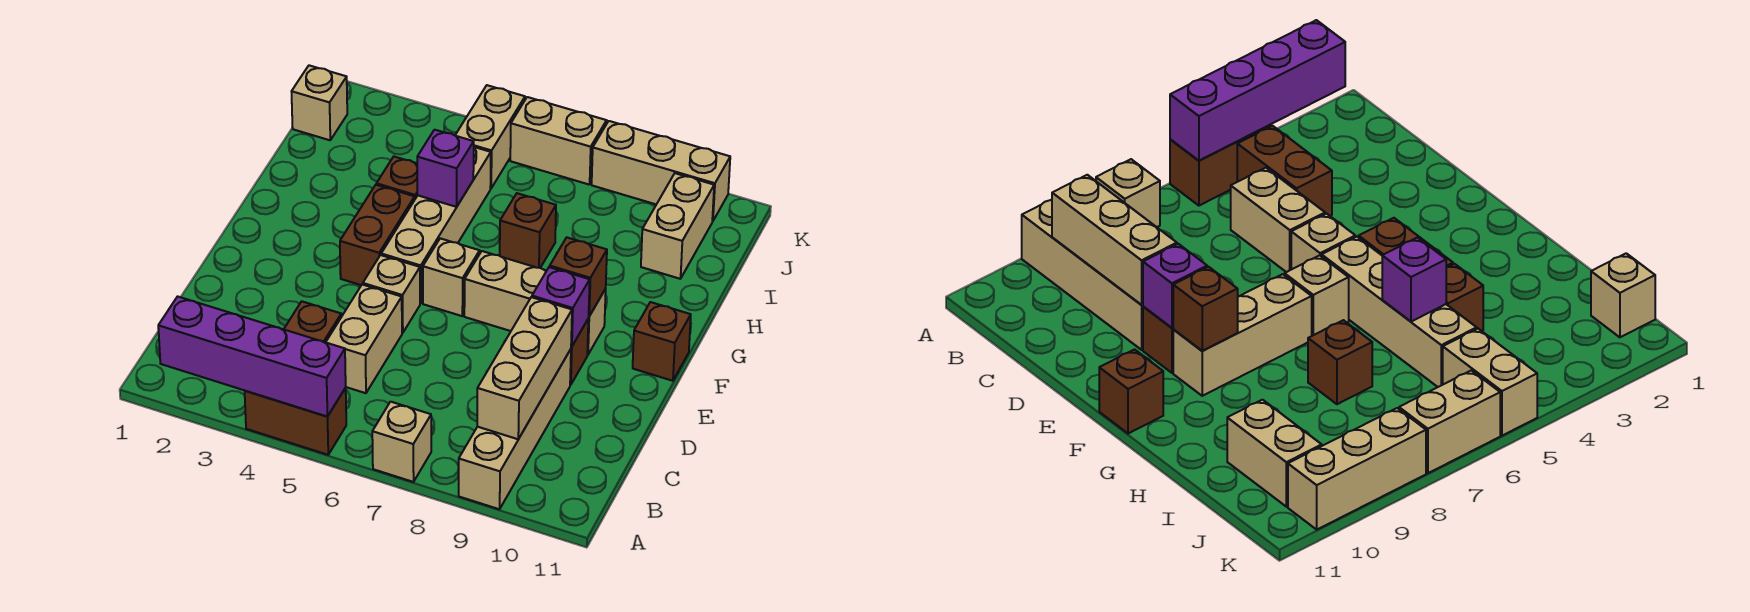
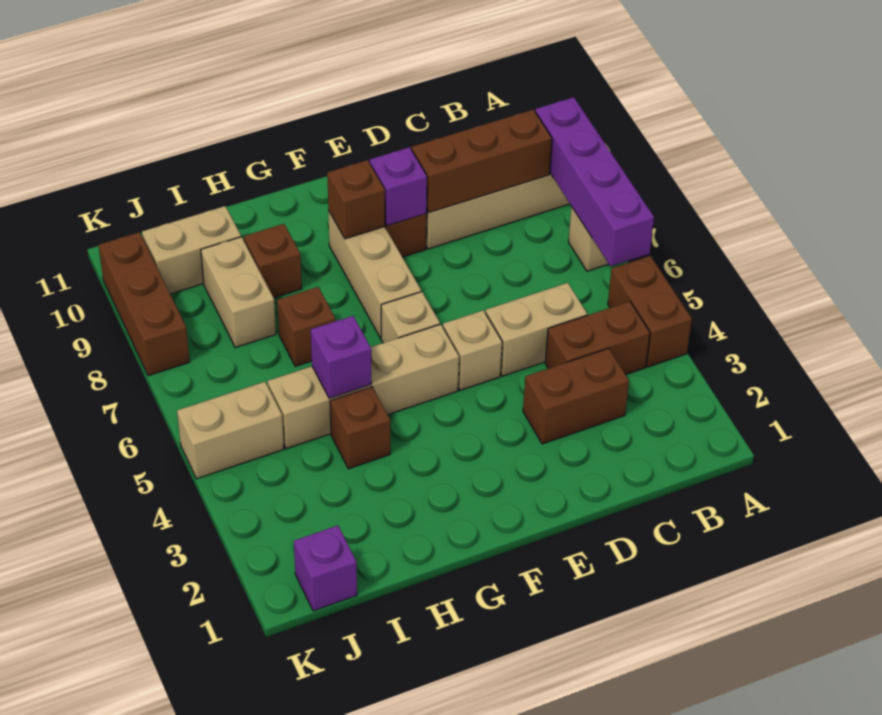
purple 1x4 brick [158,296,346,416] -> purple 1x4 brick moved to [535,97,654,266]
tan 1x3 brick [477,297,572,439] -> brown 1x3 brick [412,110,552,212]
brown 1x2 brick [340,185,415,285] -> brown 1x2 brick moved to [523,348,629,444]
brown 1x1 brick [633,302,691,381] -> brown 1x1 brick moved to [244,224,302,298]
tan 1x1 brick [292,65,347,140] -> purple 1x1 brick [294,526,357,611]
tan 1x2 brick [510,97,607,185] -> tan 1x2 brick moved to [201,237,276,348]
tan 1x3 brick [592,121,730,221] -> brown 1x3 brick [99,232,190,376]

